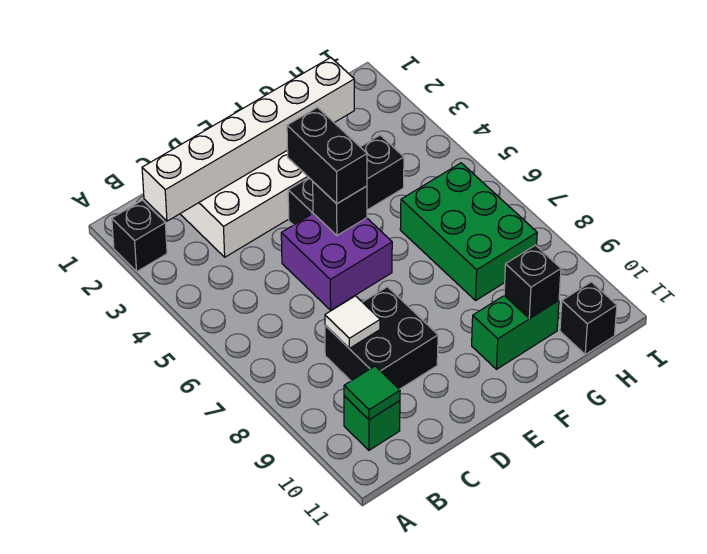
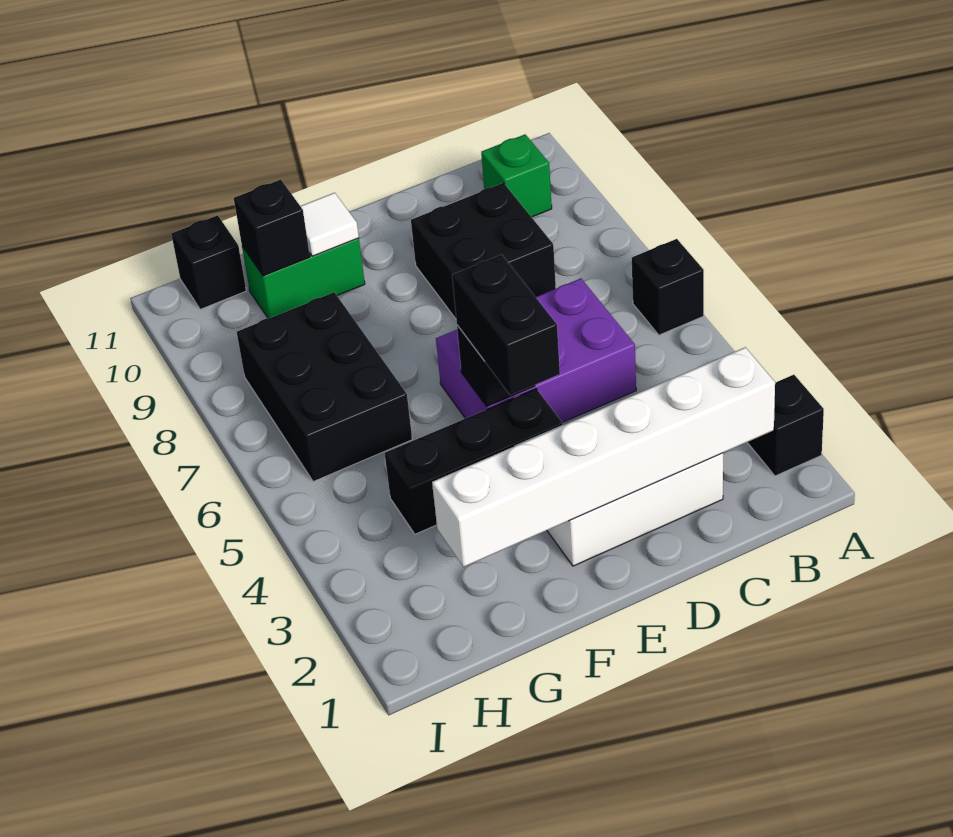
none -> black 1x1 brick [632,239,704,335]
green 1x1 tile [344,366,400,420] -> none
white 1x1 tile [325,296,380,348] -> white 1x1 tile moved to [301,193,359,256]
purple 2x2 brick [281,214,392,310] -> purple 2x3 brick [436,279,636,422]
green 2x3 brick [400,163,537,300] -> black 2x3 brick [237,292,412,482]

